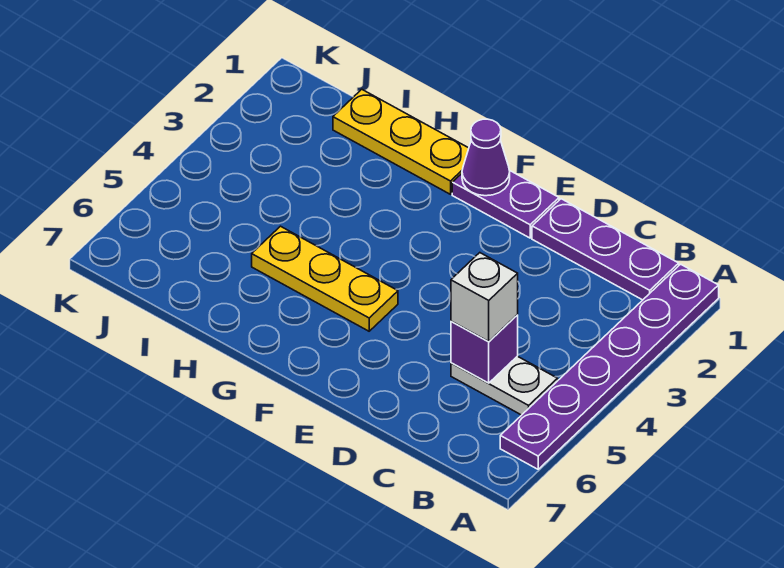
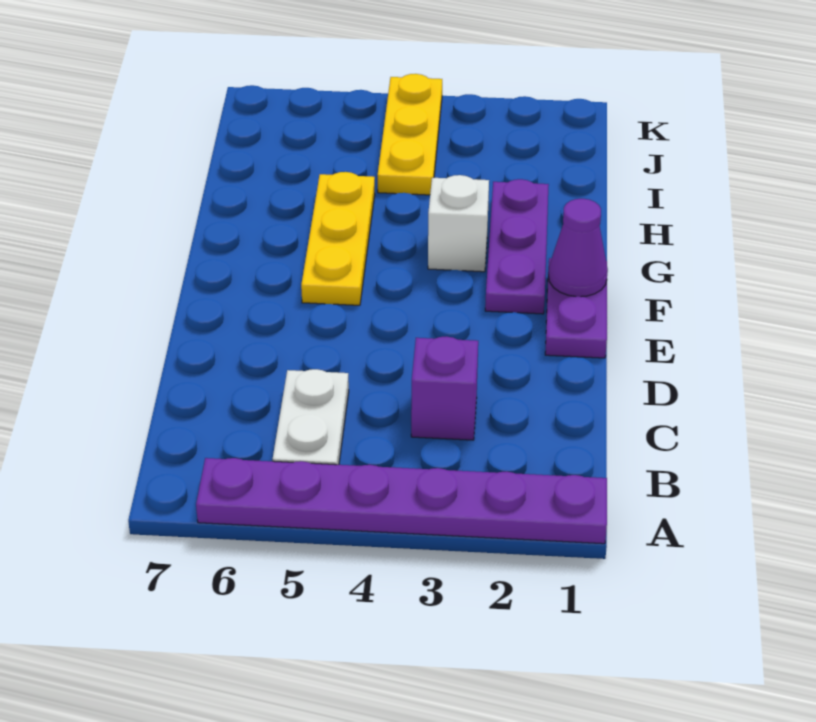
purple 1x3 plate [532,199,679,300] -> purple 1x3 plate moved to [485,179,549,314]
purple 1x1 brick [451,315,518,383] -> purple 1x1 brick moved to [411,336,478,440]
white 1x1 brick [451,253,518,342] -> white 1x1 brick moved to [428,175,489,272]
yellow 1x3 plate [333,89,469,194] -> yellow 1x3 plate moved to [378,74,442,195]

